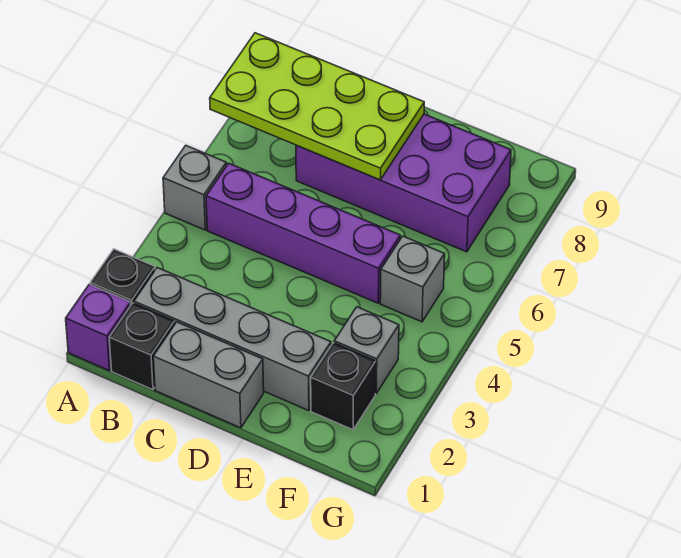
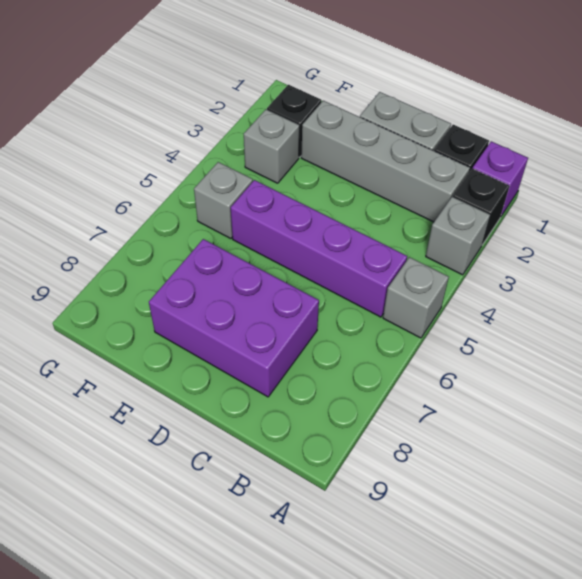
none -> grey 1x1 brick [426,197,490,275]
lime 2x4 plate [210,33,424,180] -> none
purple 2x4 brick [296,114,511,252] -> purple 2x3 brick [149,239,319,397]

